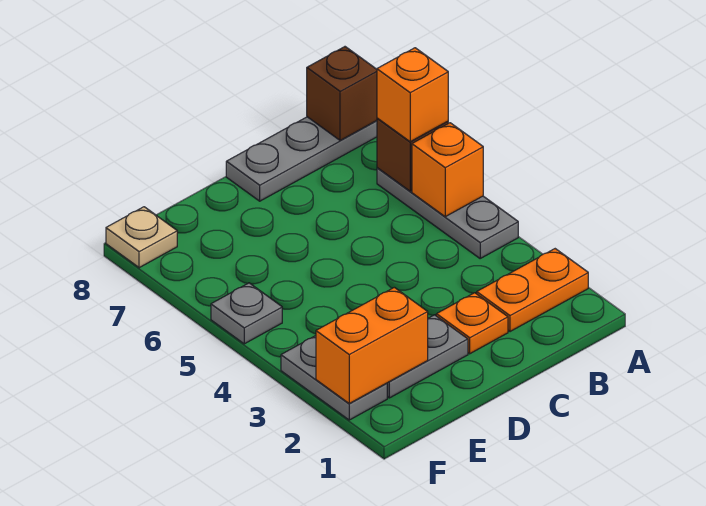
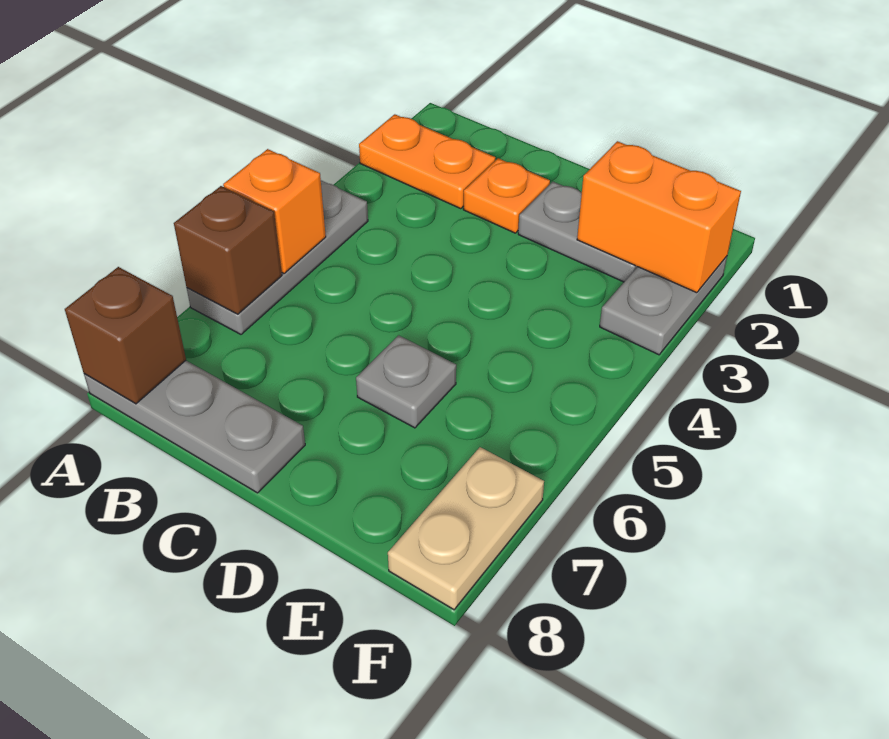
orange 1x1 brick [377,48,448,142] -> none
grey 1x1 plate [211,283,282,344] -> grey 1x1 plate moved to [356,335,456,428]
tan 1x1 plate [106,207,177,268] -> tan 1x2 plate [388,447,544,610]

